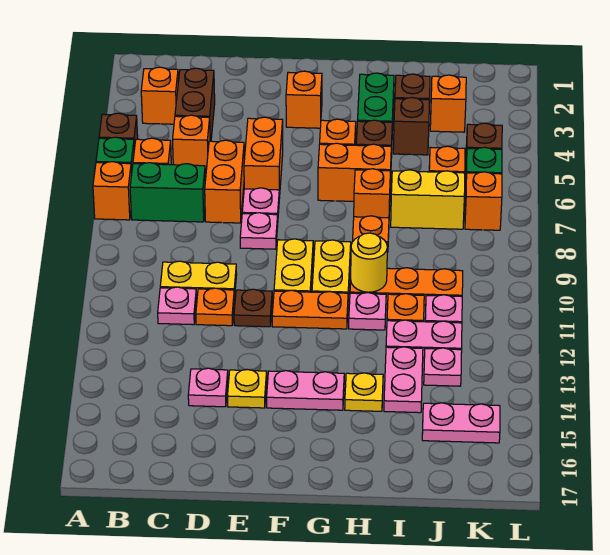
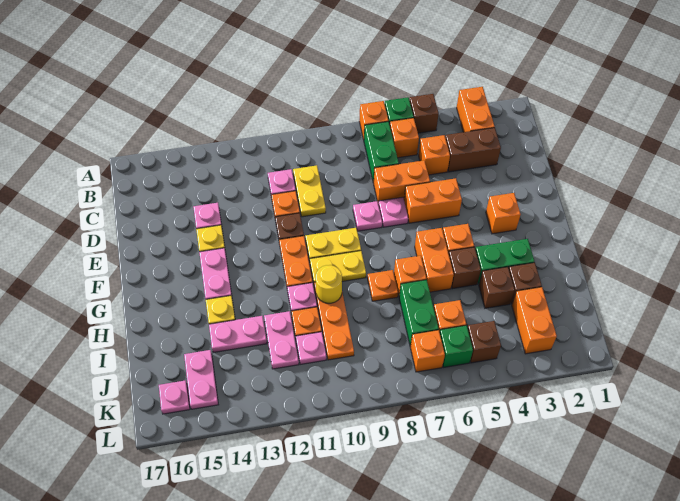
orange 1x1 brick [141,67,178,124] -> orange 1x2 brick [457,87,495,132]
yellow 1x2 brick [391,170,465,229] -> green 1x2 brick [399,280,439,346]
orange 1x1 brick [430,75,466,132] -> orange 1x2 brick [512,287,557,354]
pink 1x1 plate [424,348,462,386] -> pink 1x1 plate moved to [159,380,190,414]

